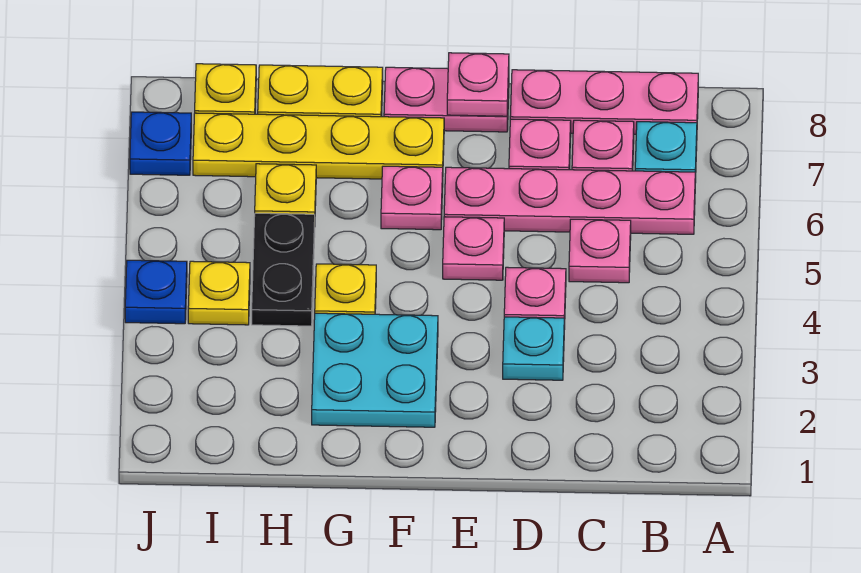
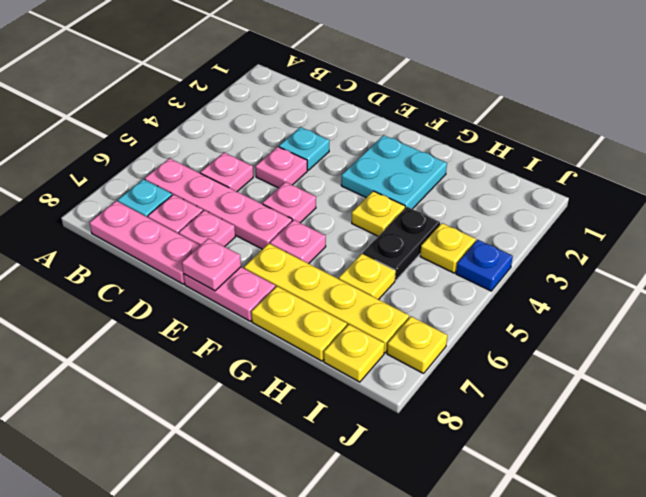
blue 1x1 plate [130,112,191,175] -> yellow 1x1 plate [387,316,447,373]

